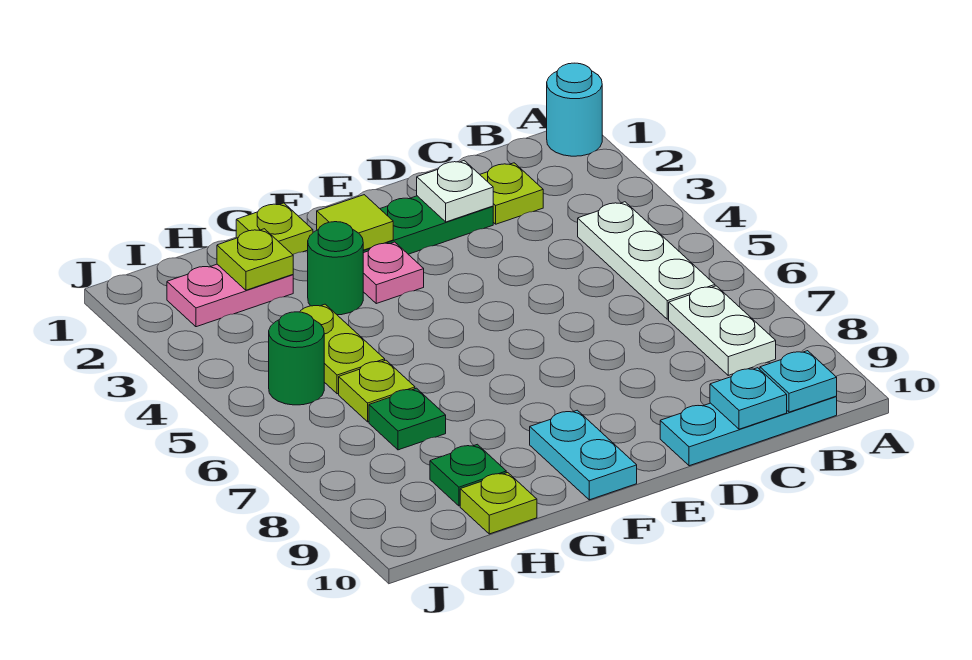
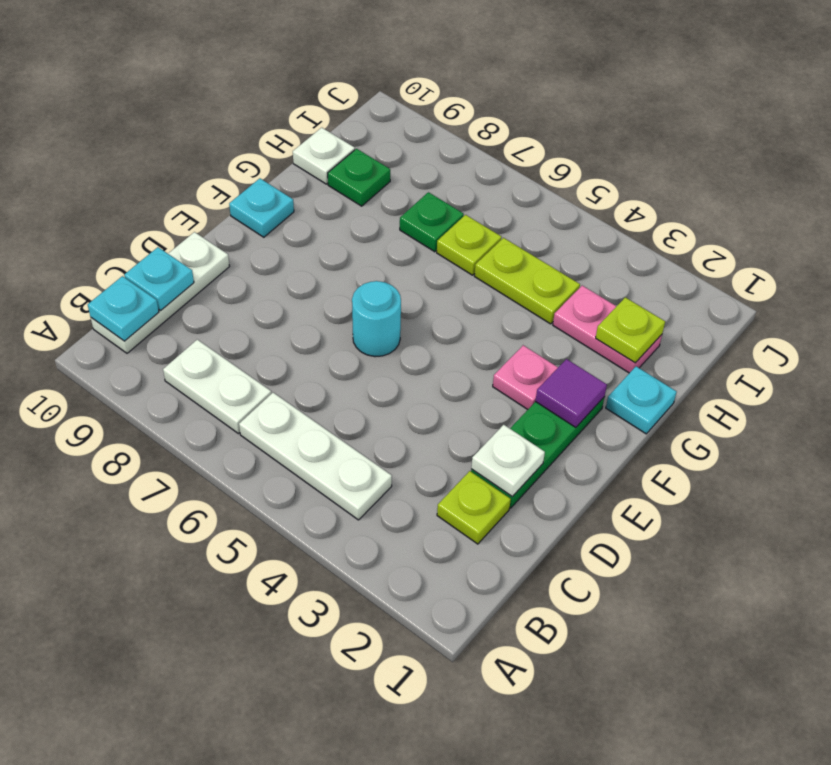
cyan 1x1 round brick [547,63,602,156] -> cyan 1x1 round brick moved to [352,281,401,357]
cyan 1x3 plate [660,396,837,466] -> white 1x3 plate [91,232,230,353]
lime 1x1 tile [317,195,393,250] -> purple 1x1 tile [535,359,607,427]
cyan 1x2 plate [530,410,637,500] -> cyan 1x1 plate [229,178,294,237]
lime 1x1 plate [236,203,313,255] -> cyan 1x1 plate [606,366,677,434]
green 1x1 round brick [308,222,363,315] -> none
pink 1x2 plate [167,264,293,327] -> pink 1x2 plate turned to [553,286,662,373]
lime 1x1 plate [460,473,537,534] -> white 1x1 plate [293,128,355,184]
green 1x1 round brick [269,312,324,405] -> none

